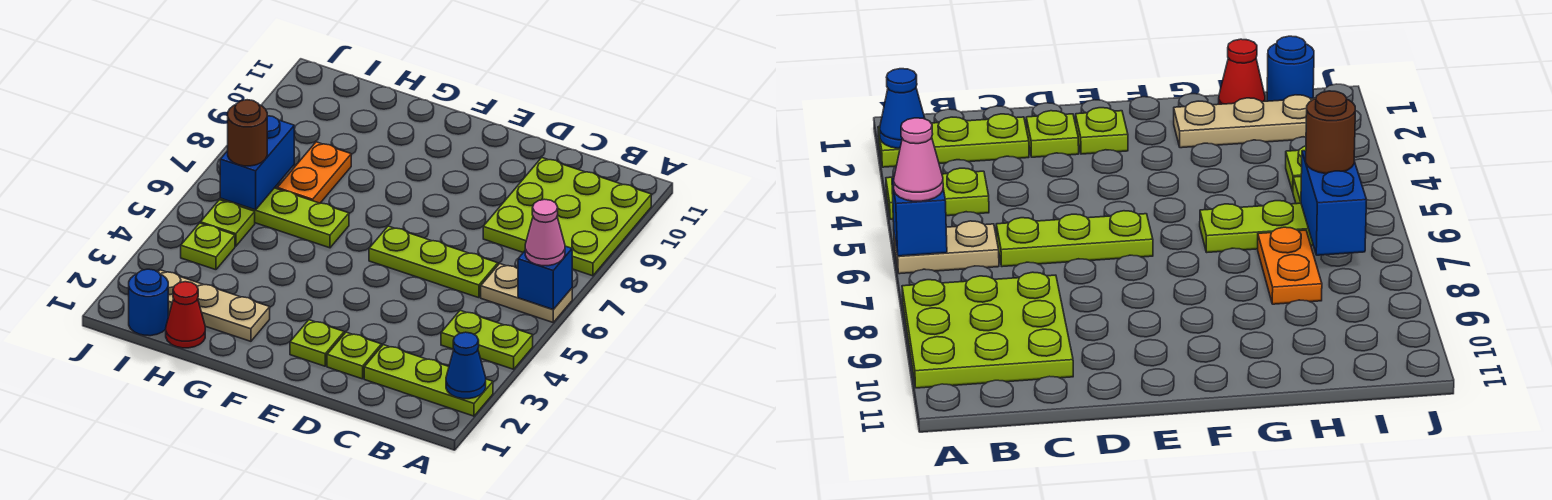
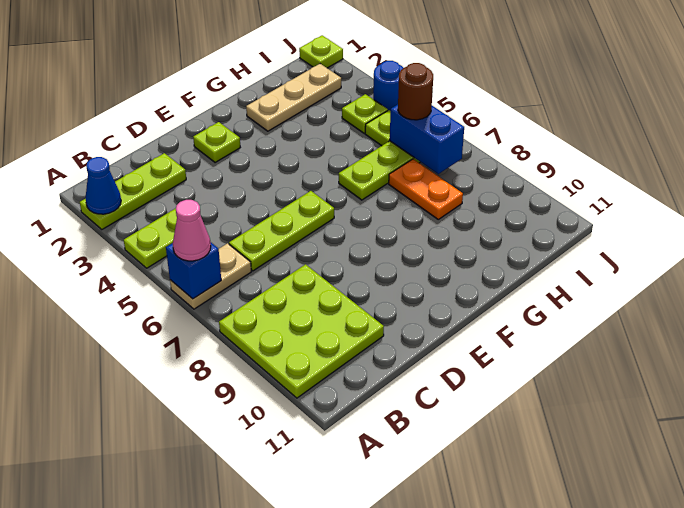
lime 1x1 plate [327,332,381,379] -> lime 1x1 plate moved to [299,35,343,68]
red 1x1 cone [166,282,205,348] -> none
blue 1x1 round brick [129,269,168,336] -> blue 1x1 round brick moved to [373,61,403,111]

